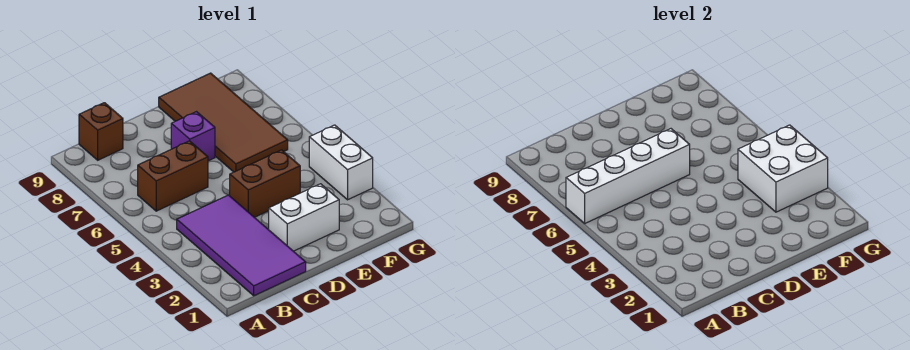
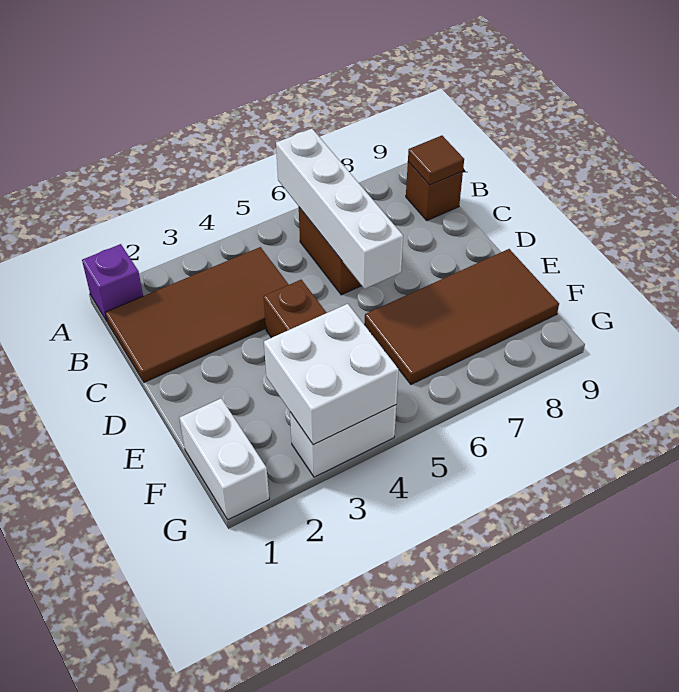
purple 2x4 tile [177,195,306,296] -> brown 2x4 tile [105,247,289,382]
none -> brown 1x1 tile [408,136,464,185]
white 1x2 brick [268,184,339,251] -> white 1x2 brick moved to [179,398,269,520]
purple 1x1 brick [171,112,215,161] -> purple 1x1 brick moved to [82,244,143,321]

